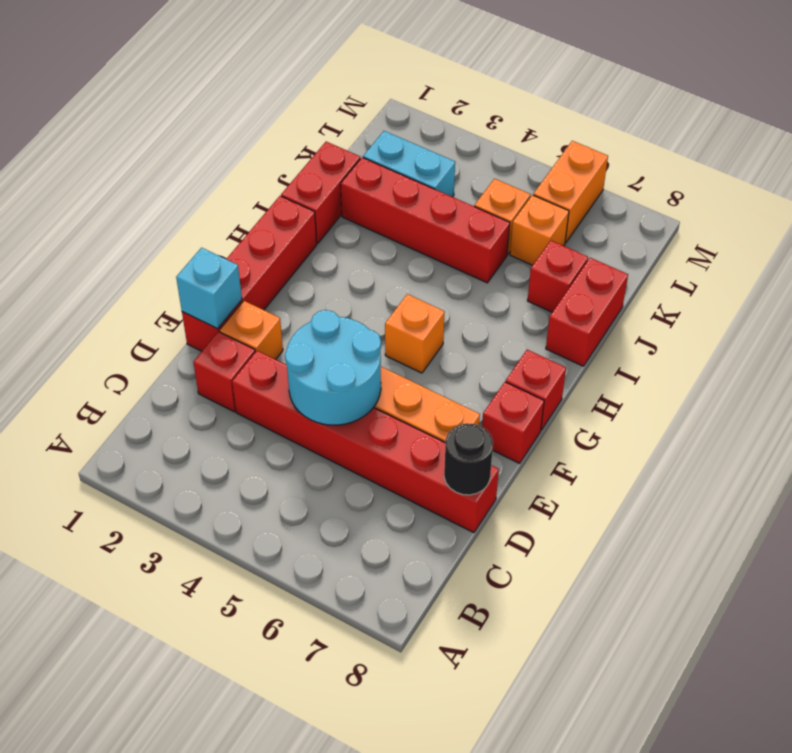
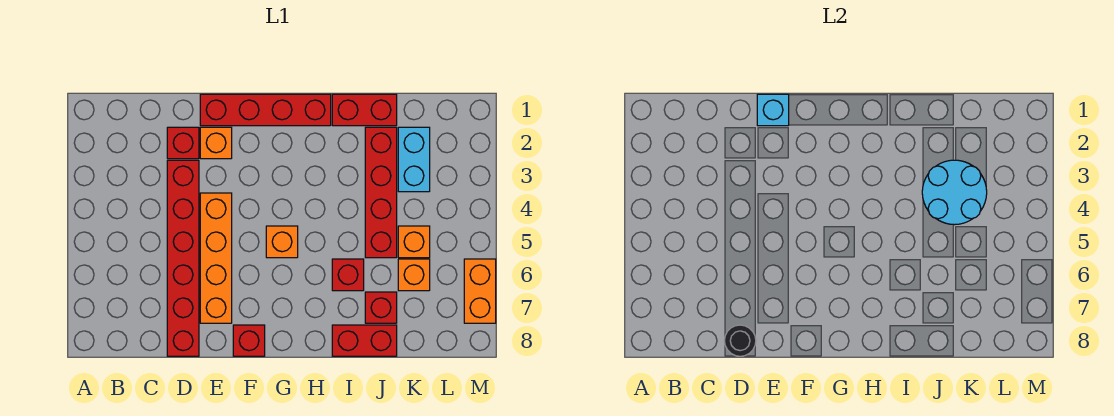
cyan 2x2 round brick [285,310,381,425] -> cyan 2x2 round brick moved to [922,160,987,225]
red 1x1 brick [506,350,566,430] -> red 1x1 brick moved to [332,259,364,291]
orange 1x2 brick [533,141,608,243] -> orange 1x2 brick turned to [464,259,496,323]

